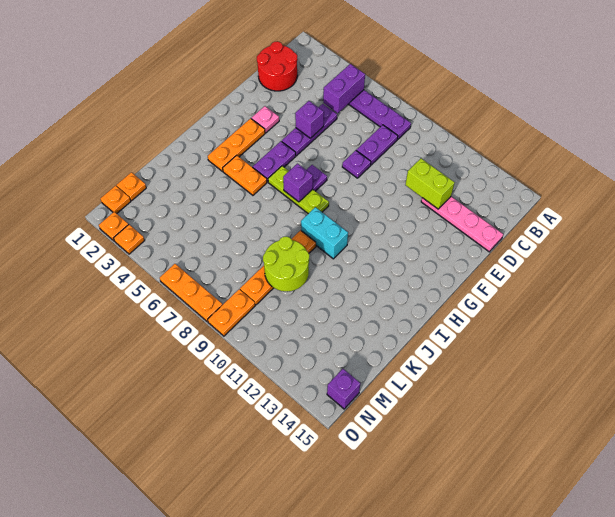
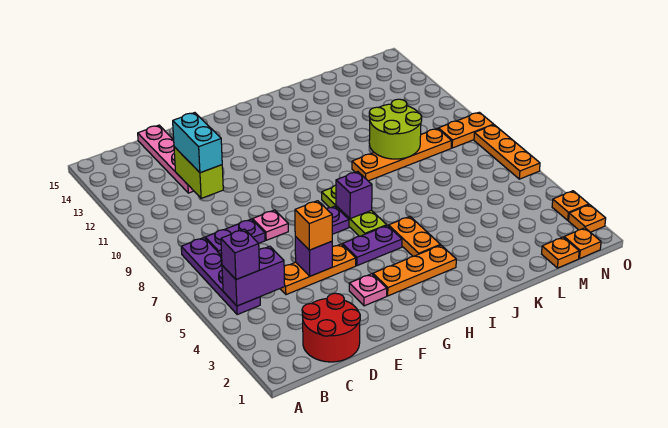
purple 1x3 plate [282,104,337,156] -> orange 1x3 plate [280,244,356,295]
none -> orange 1x1 brick [295,201,332,250]
purple 1x1 plate [342,150,371,178] -> pink 1x1 plate [253,210,288,240]
cyan 1x2 brick [301,207,348,259] -> cyan 1x2 brick moved to [173,113,222,173]
purple 1x1 brick [327,369,360,409] -> purple 1x1 brick moved to [221,229,259,280]

